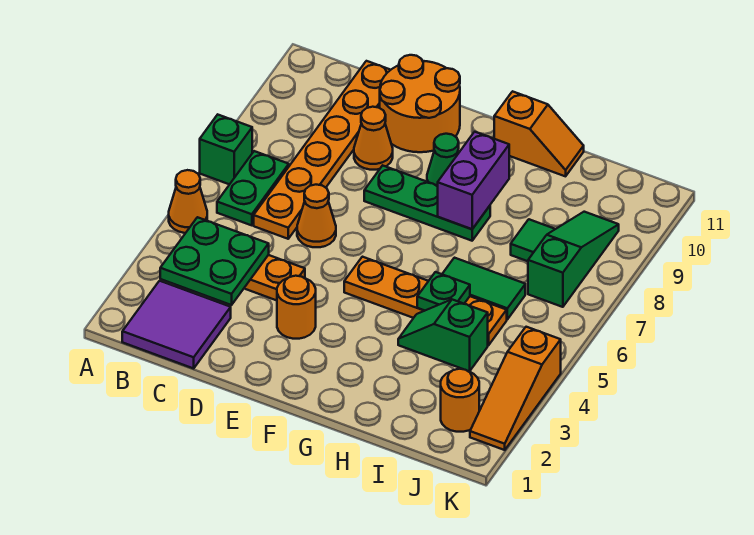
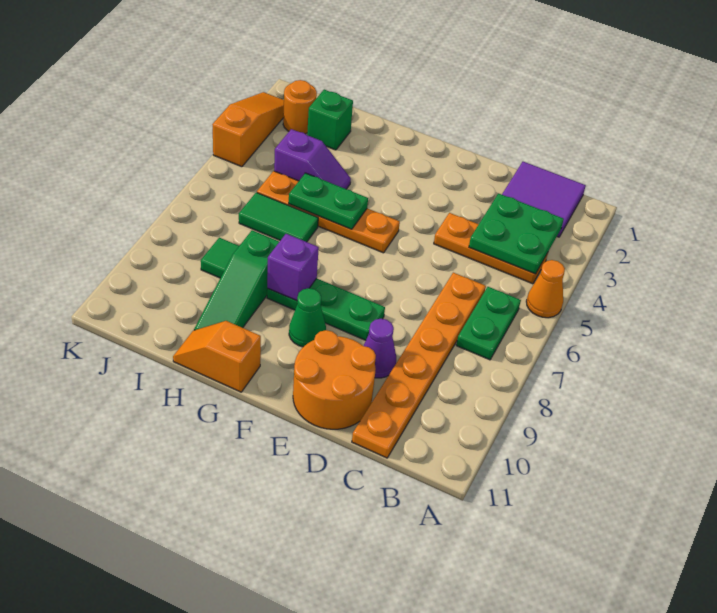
green 1x1 brick [200,115,252,184] -> green 1x1 brick moved to [307,90,353,150]
orange 1x1 cone [297,185,336,247] -> none
orange 1x1 cone [354,107,393,170] -> purple 1x1 cone [364,319,396,378]
orange 1x1 round brick [277,276,316,339] -> none
purple 1x2 brick [438,132,509,229] -> purple 1x1 brick [267,234,319,301]
green 1x2 slope [398,300,488,371] -> purple 1x2 slope [274,129,351,189]
green 1x1 plate [417,272,470,311] -> green 1x2 plate [289,173,368,229]
green 1x3 slope [528,212,619,307] -> green 1x3 slope moved to [194,230,279,330]

